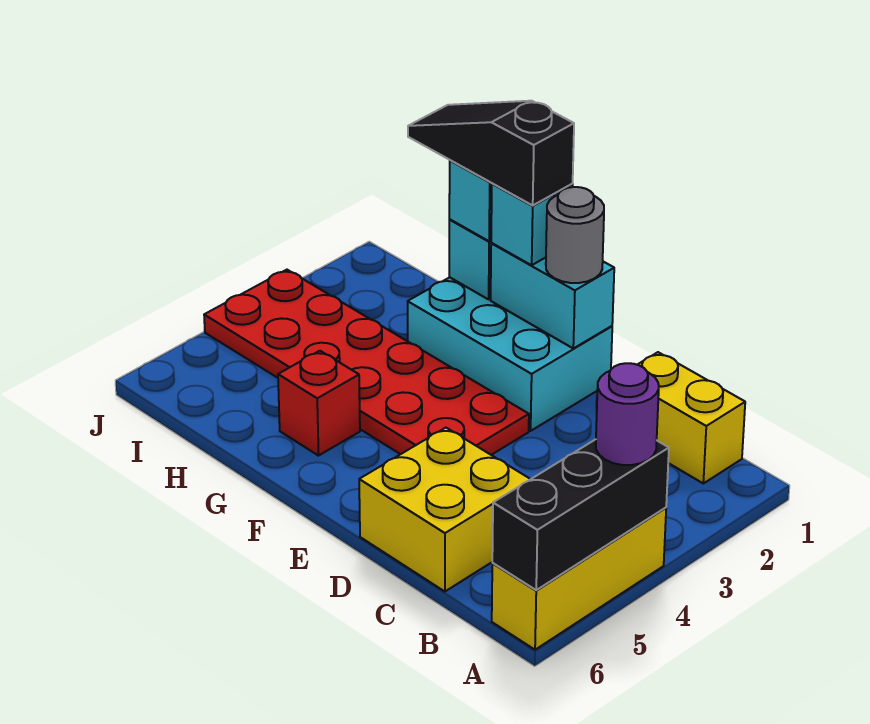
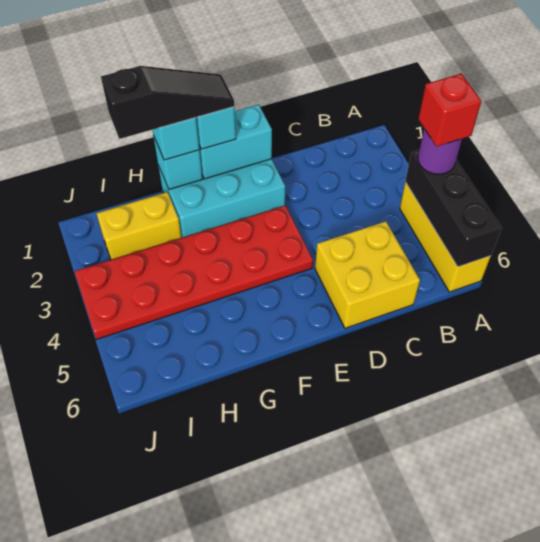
yellow 1x2 brick [638,352,745,483] -> yellow 1x2 brick moved to [97,192,182,260]
grey 1x1 round brick [546,187,604,283] -> none
black 1x3 slope [408,101,574,205] -> black 1x3 slope turned to [101,66,234,139]
red 1x1 brick [278,351,360,456] -> red 1x1 brick moved to [418,73,481,147]

